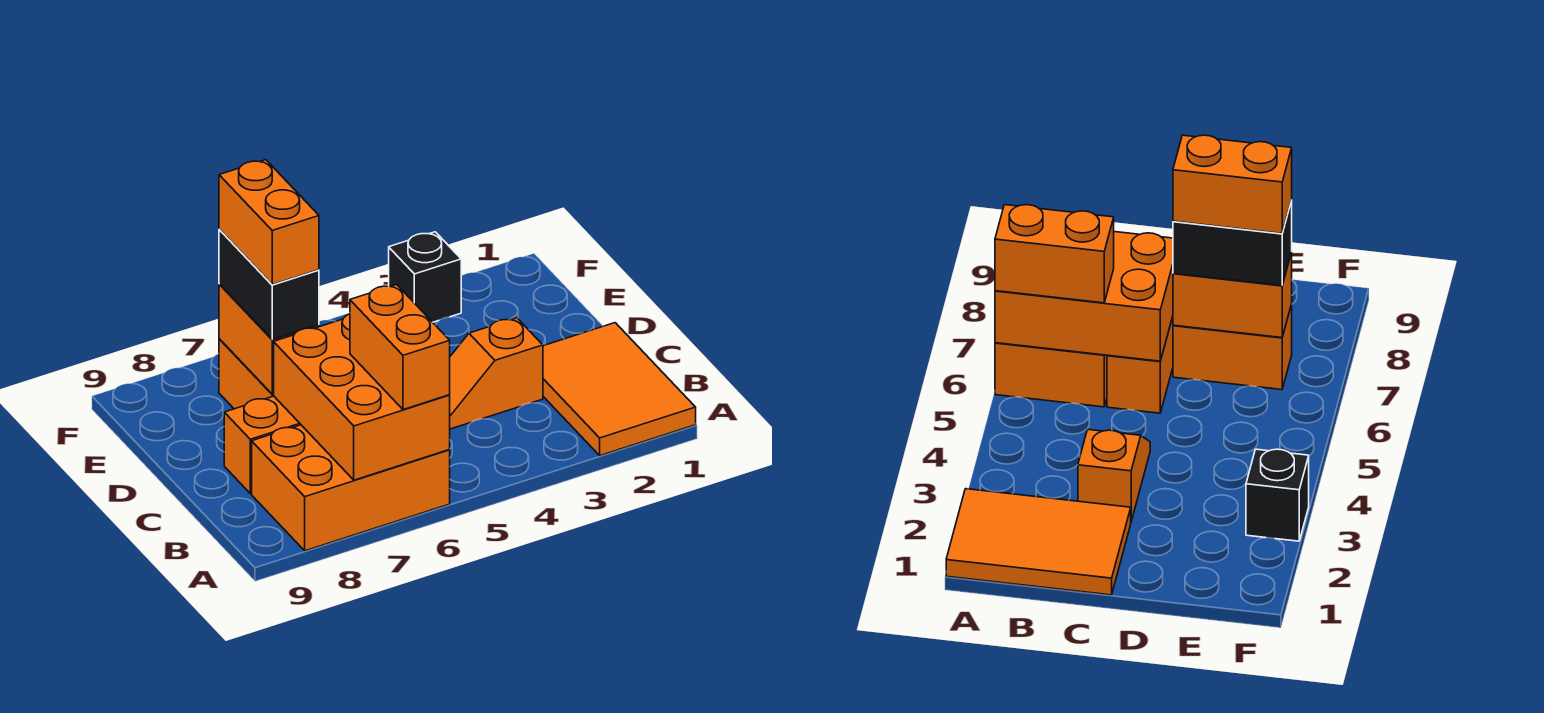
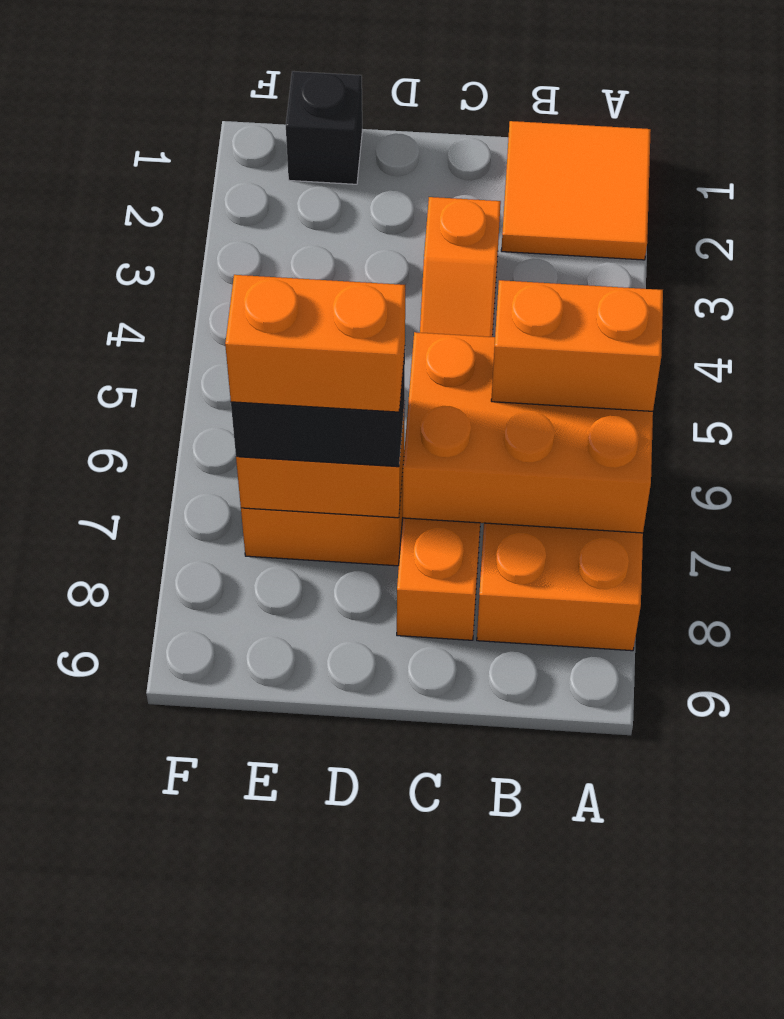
orange 2x3 tile [543,323,696,456] -> orange 2x2 tile [501,121,651,260]
black 1x1 brick [389,232,461,322] -> black 1x1 brick moved to [286,71,362,184]

